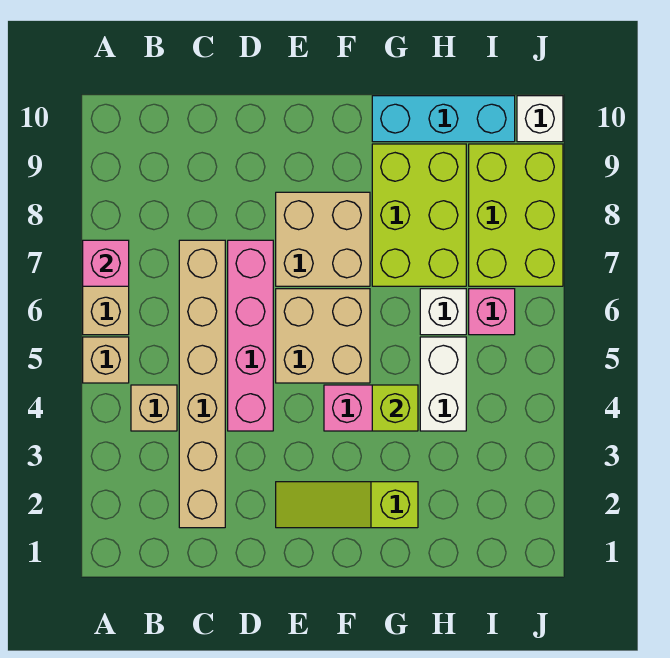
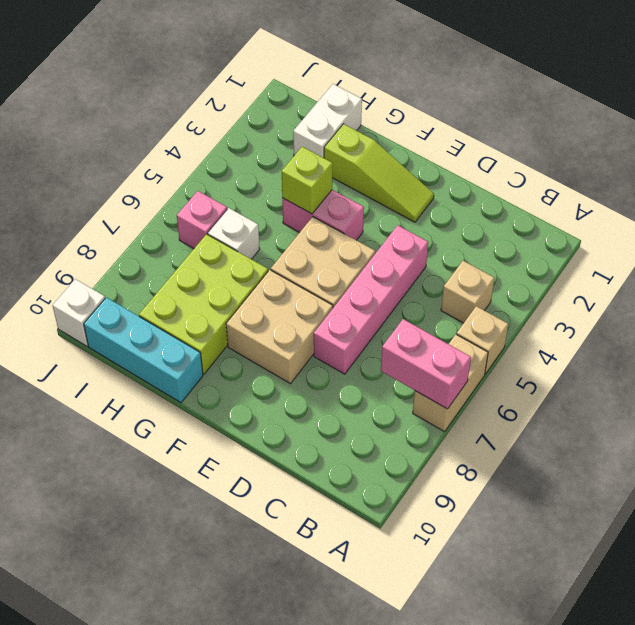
pink 1x1 brick [83,240,129,286] -> pink 1x2 brick [381,319,471,409]
tan 1x6 brick [179,240,225,528] -> none
white 1x2 brick [420,337,466,431] -> white 1x2 brick moved to [293,84,362,158]
lime 2x3 brick [469,144,563,286] -> none

